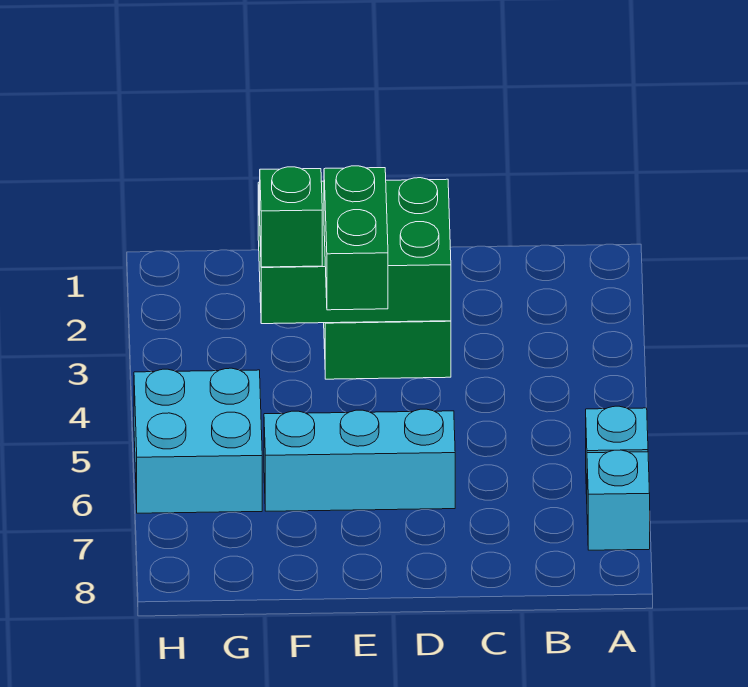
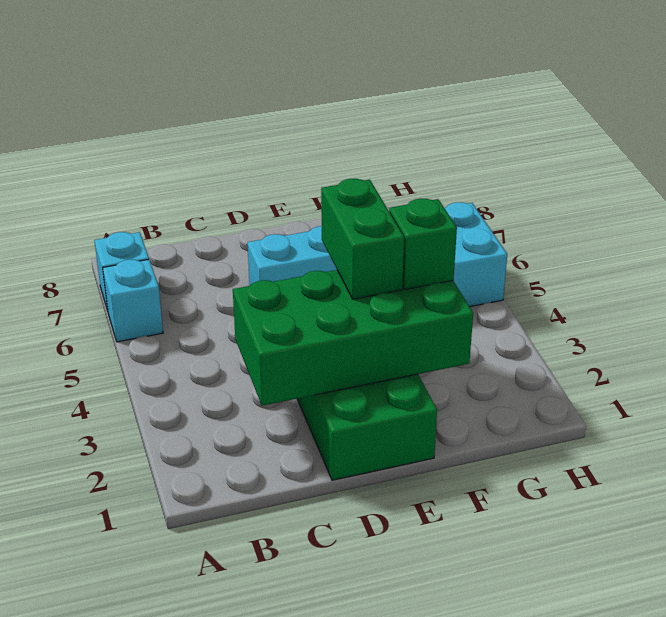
green 2x3 brick [258,178,451,324] -> green 2x4 brick [233,270,473,406]

